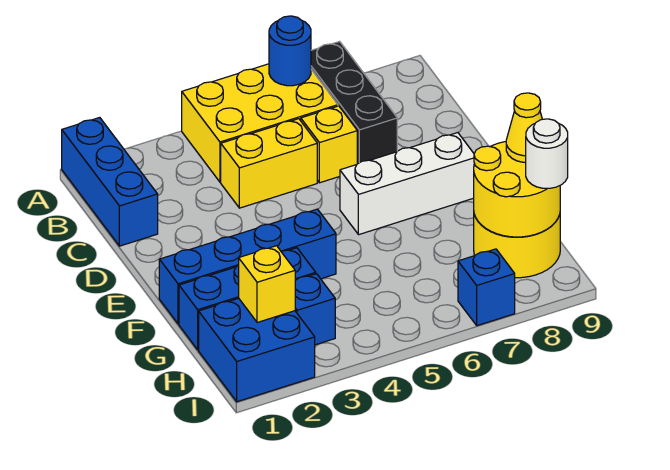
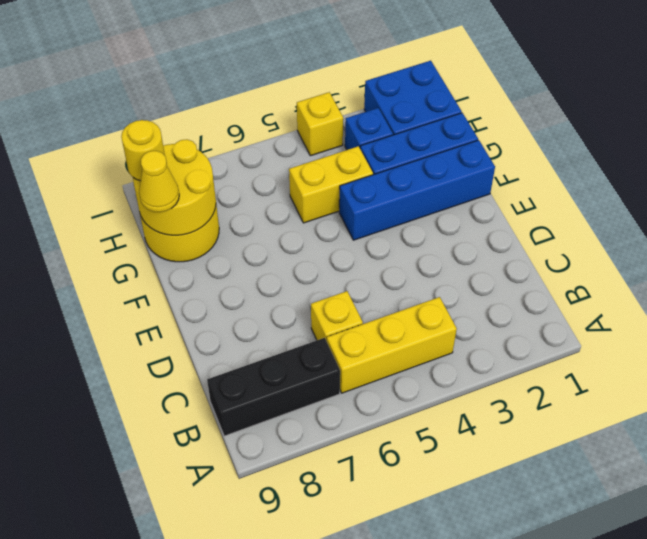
blue 1x3 brick [62,118,158,246] -> none
yellow 2x3 brick [182,64,338,182] -> yellow 1x3 brick [327,297,457,393]
blue 1x1 round brick [269,16,311,86] -> none
black 1x3 brick [311,41,397,164] -> black 1x3 brick turned to [207,338,340,436]
yellow 1x2 brick [221,119,317,208] -> yellow 1x2 brick moved to [289,146,373,223]
white 1x3 brick [340,133,474,235] -> none
yellow 1x1 brick [239,246,295,323] -> yellow 1x1 brick moved to [297,92,343,156]
white 1x1 round brick [526,119,568,188] -> yellow 1x1 round brick [121,120,165,181]
blue 1x1 brick [458,249,515,326] -> none

